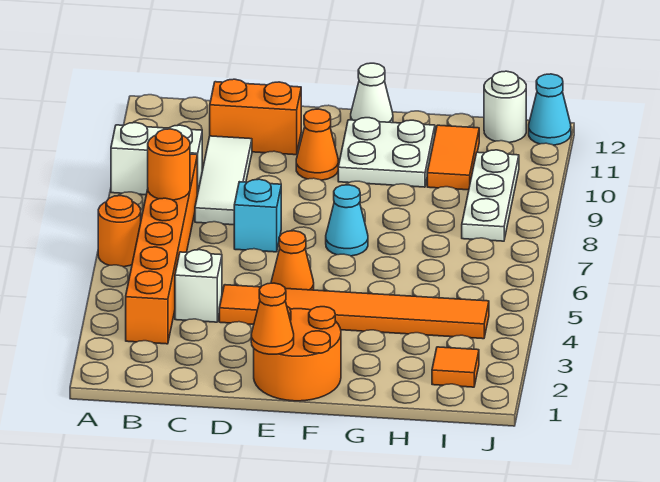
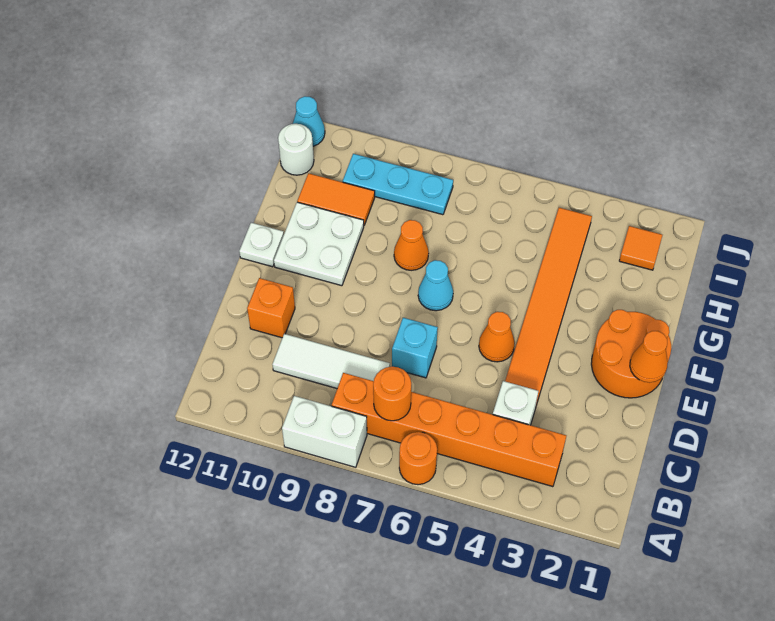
white 1x2 brick [111,123,202,195] -> white 1x2 brick turned to [282,396,367,467]
orange 1x2 brick [210,79,301,155] -> orange 1x1 brick [247,278,295,338]
orange 1x1 cone [296,109,339,180] -> orange 1x1 cone moved to [394,220,429,270]
white 1x1 cone [351,63,393,123] -> white 1x1 plate [239,223,284,267]
white 1x3 plate [462,150,519,241] -> cyan 1x3 plate [343,154,453,215]

